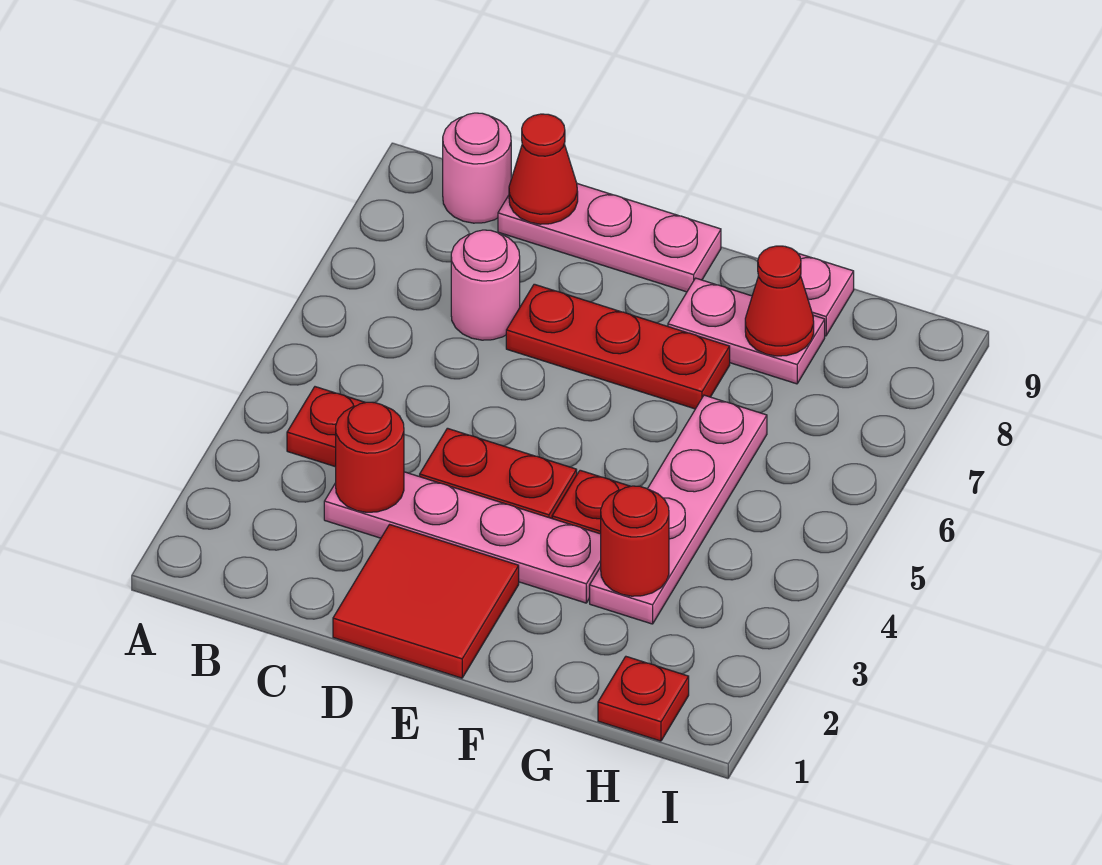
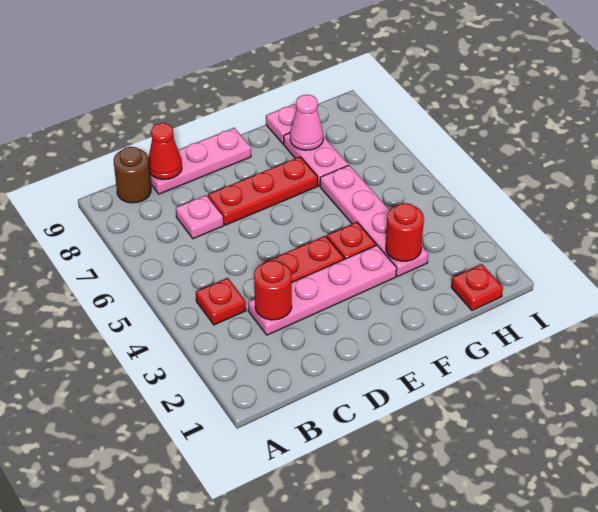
pink 1x1 round brick [443,113,511,223] -> brown 1x1 round brick [114,147,151,203]
pink 1x1 round brick [451,230,520,340] -> pink 1x1 plate [176,195,224,239]
red 2x2 tile [333,525,519,678] -> none
pink 1x2 plate [668,278,825,384] -> pink 1x2 plate turned to [284,133,348,186]
red 1x1 cone [745,246,814,356] -> pink 1x1 cone [290,95,323,150]

